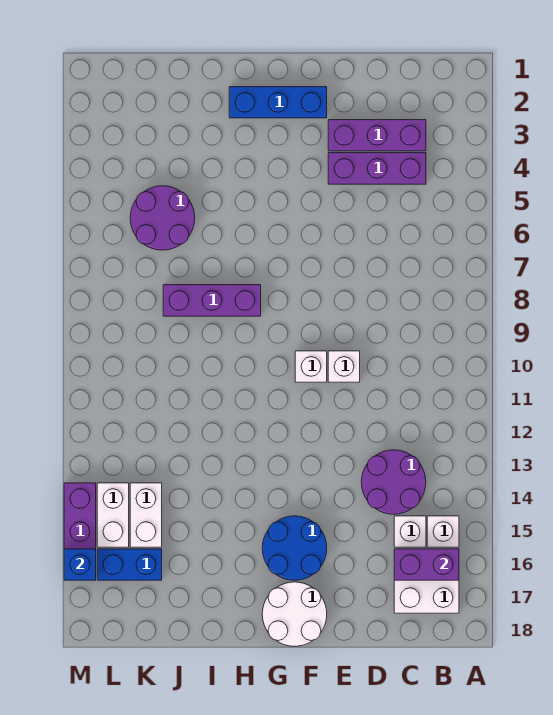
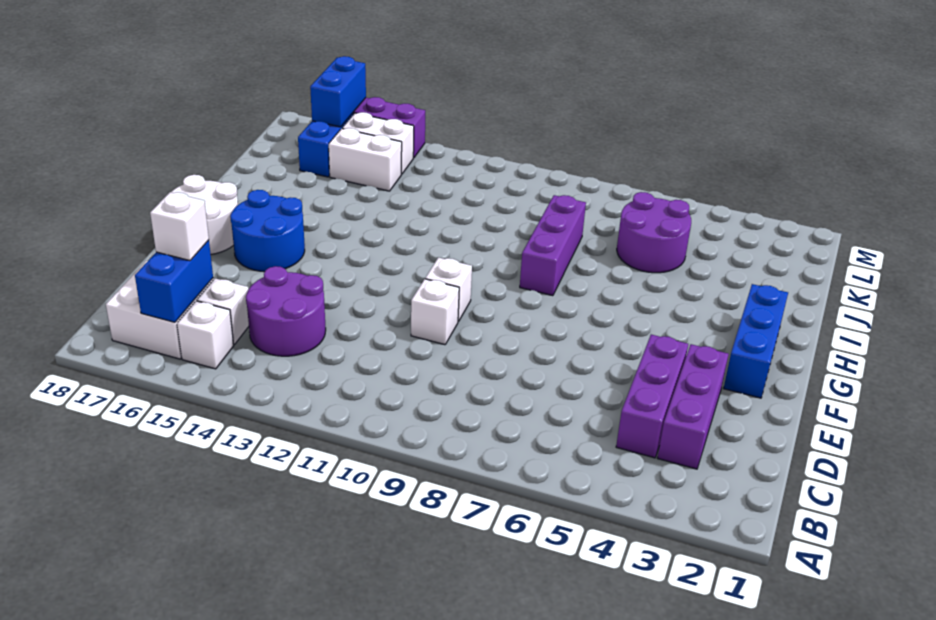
purple 1x2 brick [394,549,459,580] -> blue 1x2 brick [135,240,213,322]
none -> white 1x1 brick [150,192,209,261]
blue 1x1 brick [64,549,96,580] -> blue 1x2 brick [310,56,366,127]

